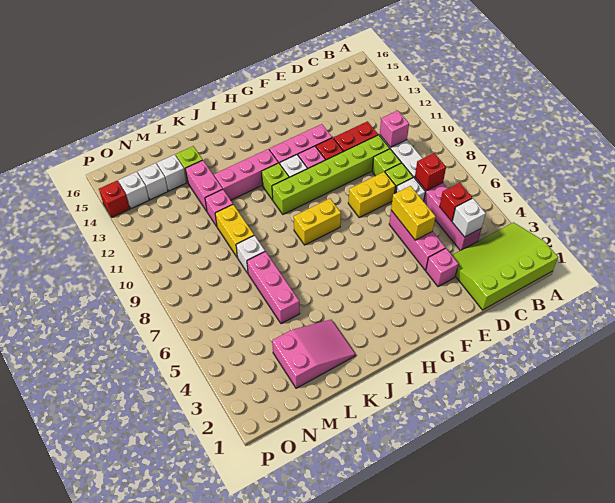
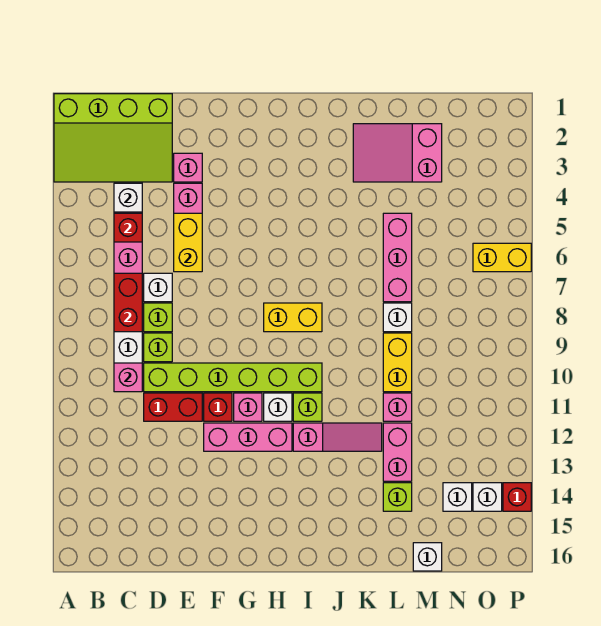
red 1x1 brick [415,153,446,191] -> red 1x2 brick [114,273,142,332]
yellow 1x2 brick [348,172,395,217] -> yellow 1x2 brick moved to [473,243,531,272]
pink 1x3 brick [214,149,278,200] -> pink 1x3 slope [293,423,382,451]
white 1x1 brick [157,155,186,191] -> white 1x1 brick moved to [413,543,442,571]

